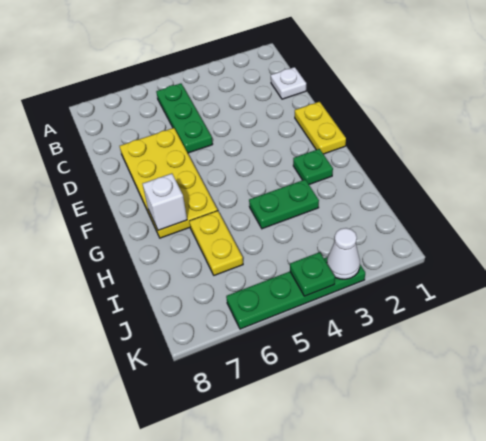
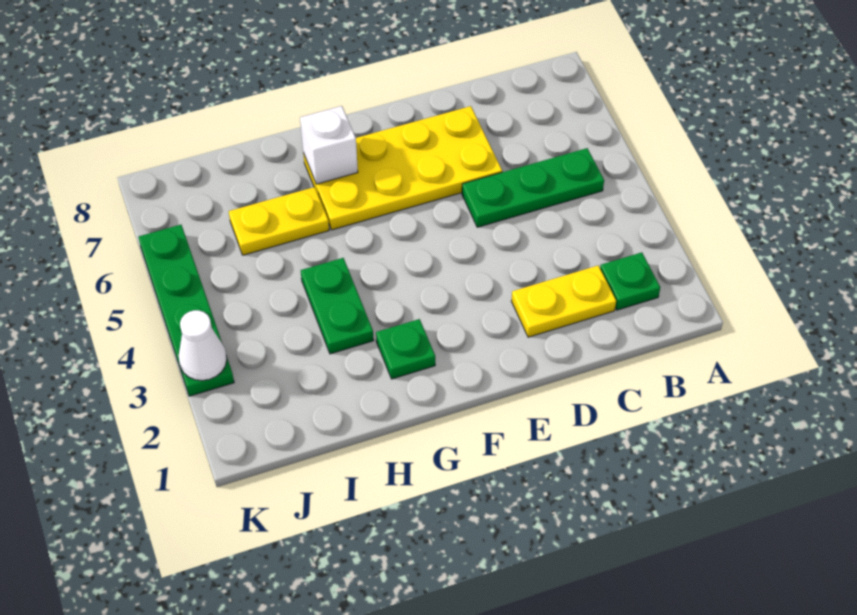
white 1x1 plate [271,67,306,99] -> none
yellow 1x2 plate [295,102,346,154] -> yellow 1x2 plate moved to [511,266,616,337]
green 1x1 plate [290,252,335,296] -> green 1x1 plate moved to [600,252,660,310]

